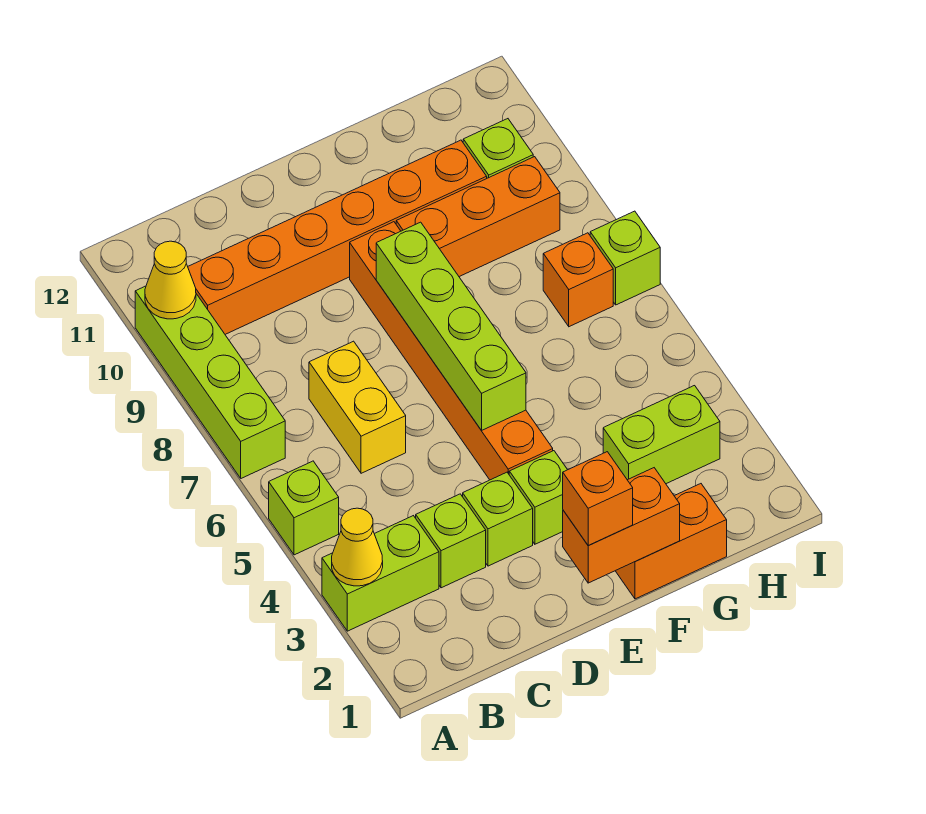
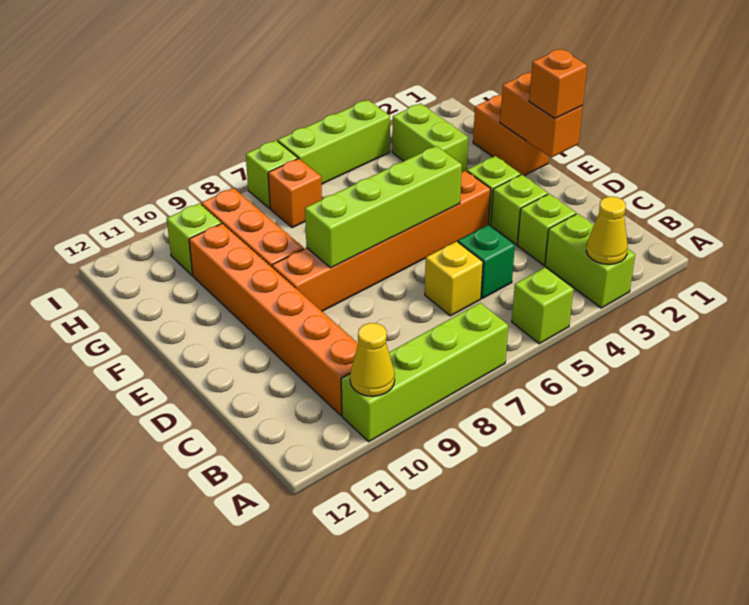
none -> green 1x1 brick [458,225,515,298]
yellow 1x2 brick [309,341,406,473] -> yellow 1x1 brick [425,241,483,316]
none -> lime 1x3 brick [278,100,390,184]

